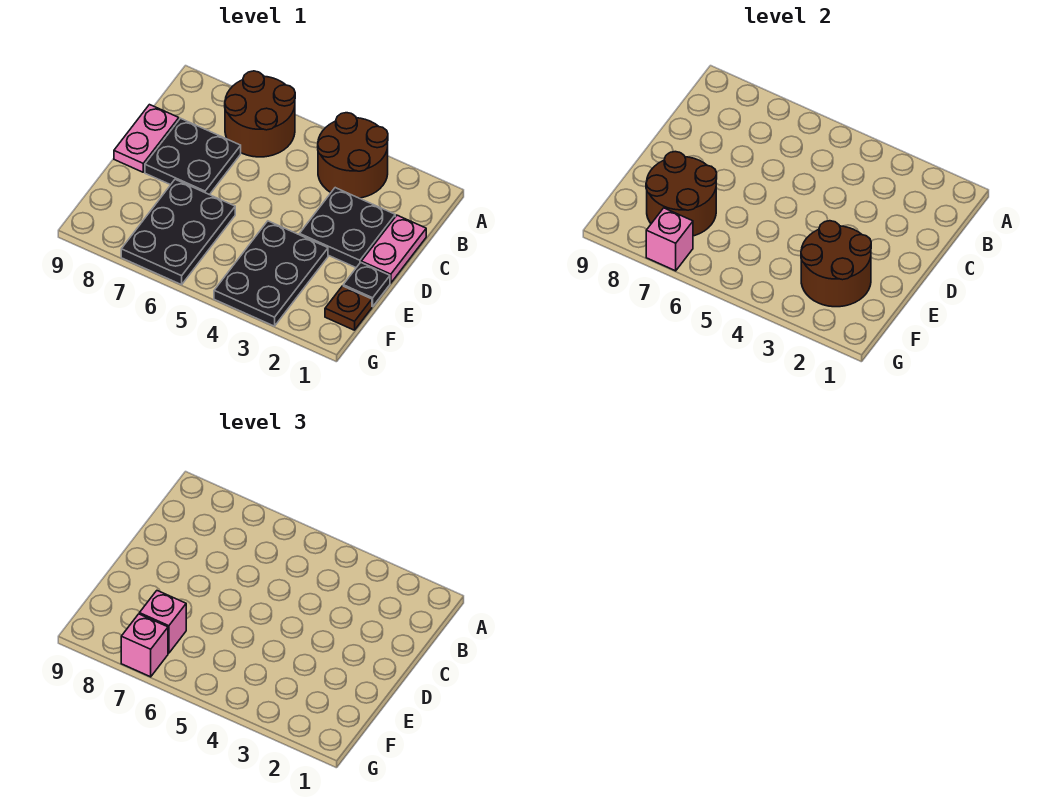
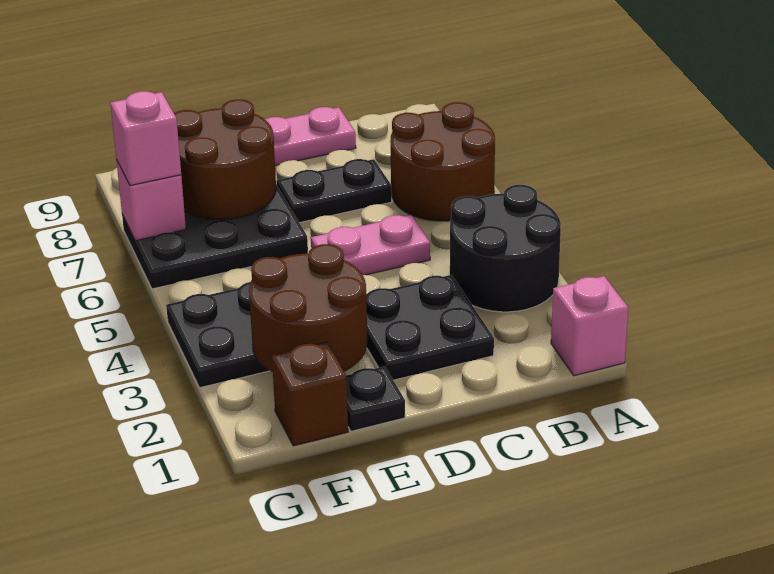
brown 2x2 round brick [318,113,388,198] -> black 2x2 round brick [450,185,561,312]
pink 1x2 plate [361,215,426,283] -> pink 1x2 plate moved to [311,215,430,275]
black 2x2 plate [145,118,241,195] -> black 1x2 plate [277,159,392,223]
brown 1x1 plate [325,286,372,330] -> brown 1x1 brick [272,342,348,446]
pink 1x1 brick [139,591,186,653] -> pink 1x1 brick moved to [551,276,628,376]

